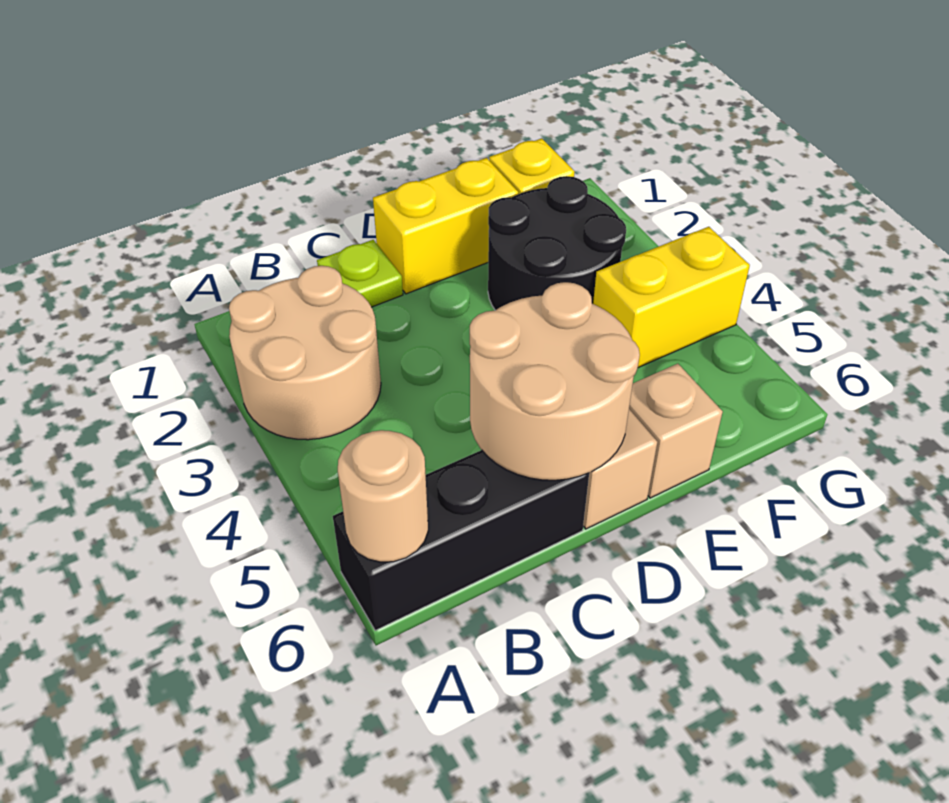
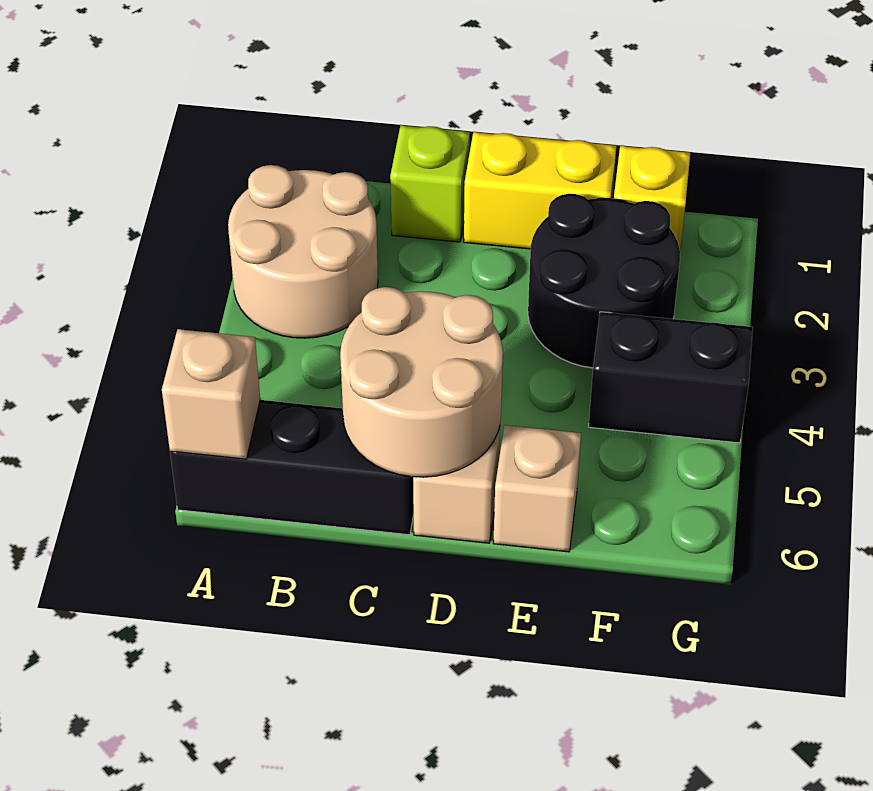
tan 1x1 round brick [338,430,428,562] -> tan 1x1 brick [162,329,260,459]
lime 1x1 plate [317,240,403,307] -> lime 1x1 brick [390,125,470,242]
yellow 1x2 brick [593,227,750,368] -> black 1x2 brick [589,312,753,443]

